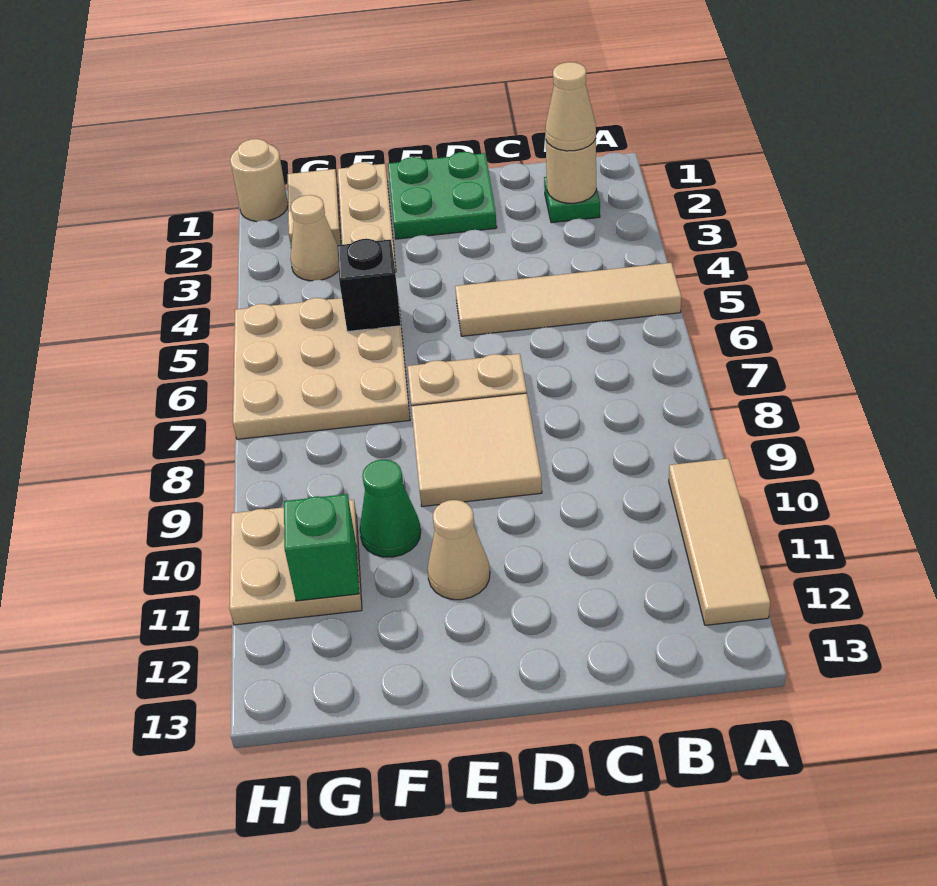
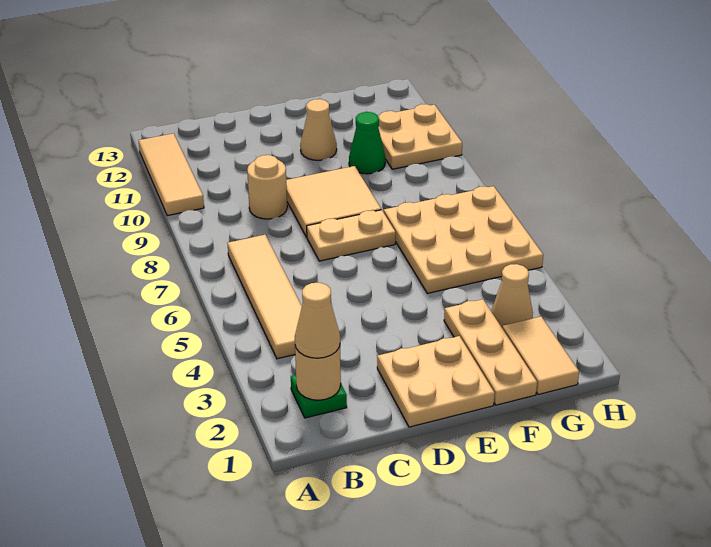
tan 1x4 tile [455,263,681,336] -> tan 1x4 tile turned to [228,235,302,359]
green 2x2 plate [388,152,497,239] -> tan 2x2 plate [377,336,495,427]
black 1x1 brick [337,239,401,332] -> none
green 1x1 brick [284,494,359,601] -> none
tan 1x1 round brick [230,139,288,222] -> tan 1x1 round brick moved to [247,155,287,219]

